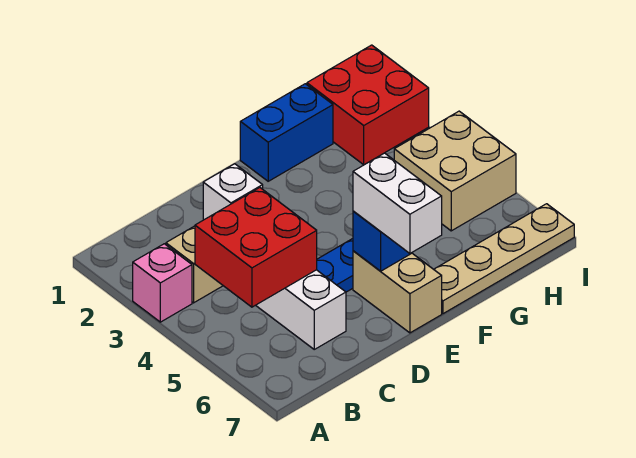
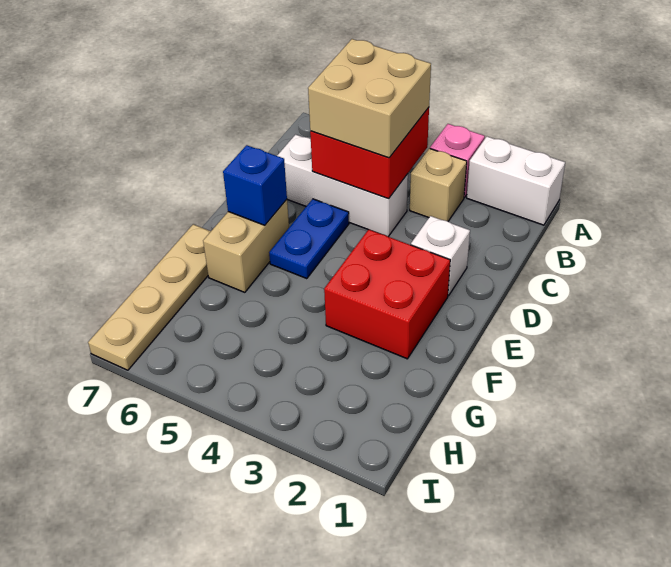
tan 1x2 brick [353,251,442,333] -> tan 1x2 brick turned to [203,200,289,292]
white 1x2 brick [353,153,442,253] -> white 1x2 brick moved to [467,137,565,225]
blue 1x2 brick [240,84,333,181] -> none
red 2x2 brick [307,45,429,165] -> red 2x2 brick moved to [324,230,450,359]
tan 2x2 brick [394,111,516,231] -> tan 2x2 brick moved to [308,39,431,158]

